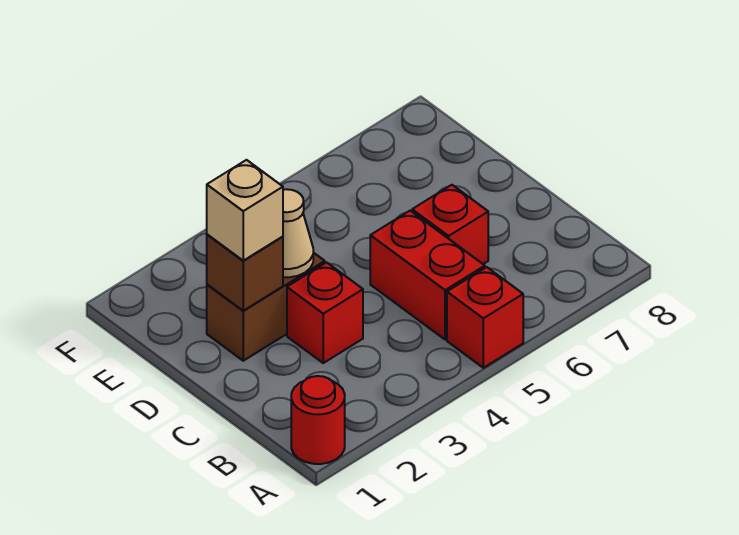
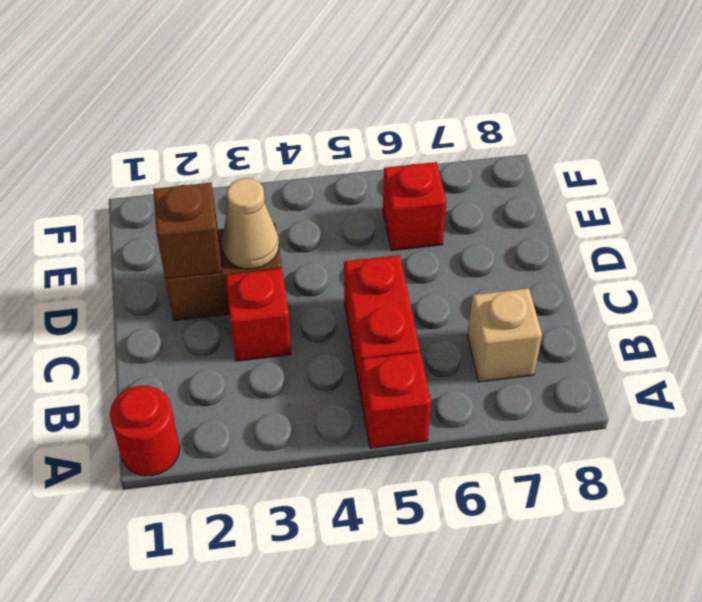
red 1x1 brick [412,185,488,264] -> red 1x1 brick moved to [383,162,447,251]
tan 1x1 brick [207,160,283,261] -> tan 1x1 brick moved to [467,288,542,382]

